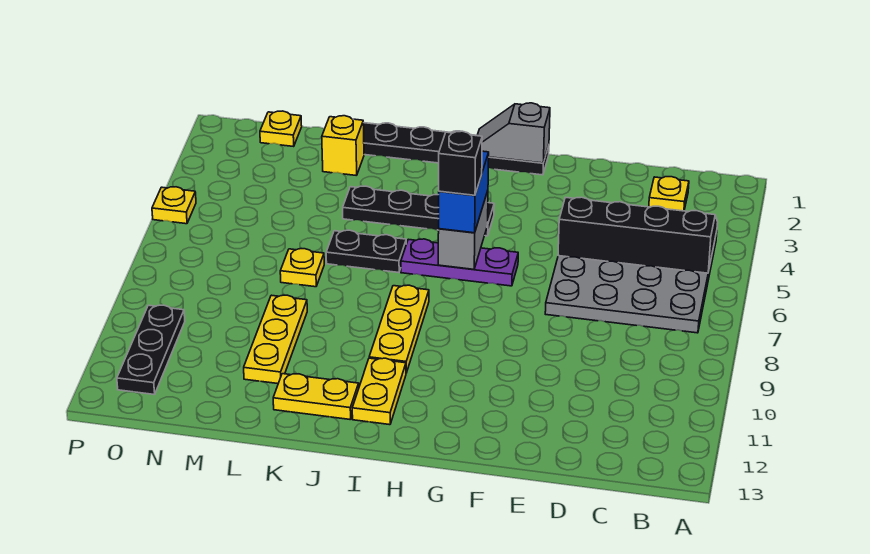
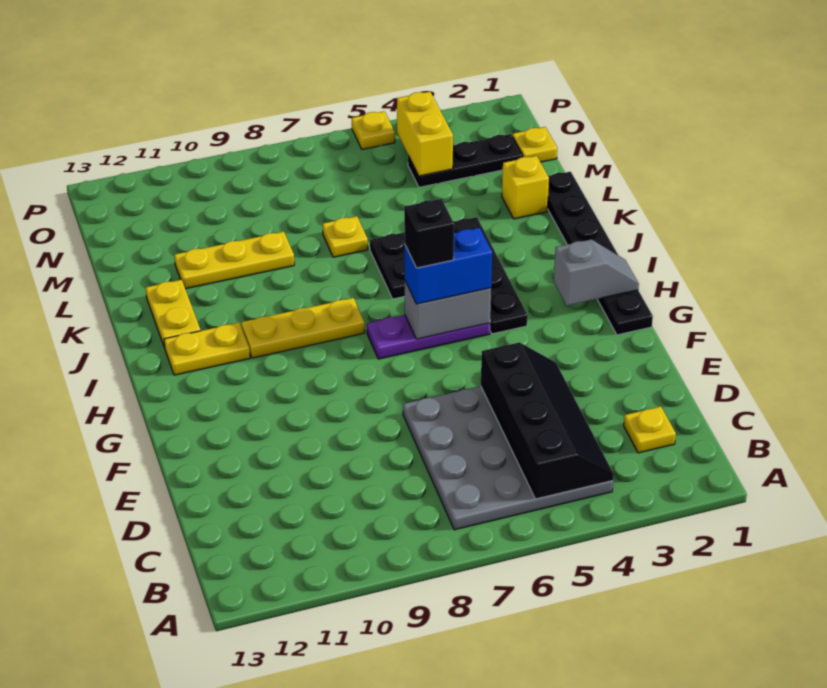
grey 1x2 slope [477,103,550,163] -> grey 1x2 slope turned to [554,239,639,306]
purple 1x3 plate [401,239,518,286] -> purple 1x3 plate turned to [367,315,490,359]
none -> yellow 1x2 brick [397,92,453,176]
black 1x3 plate [117,305,185,395] -> black 1x3 plate moved to [408,134,523,187]

